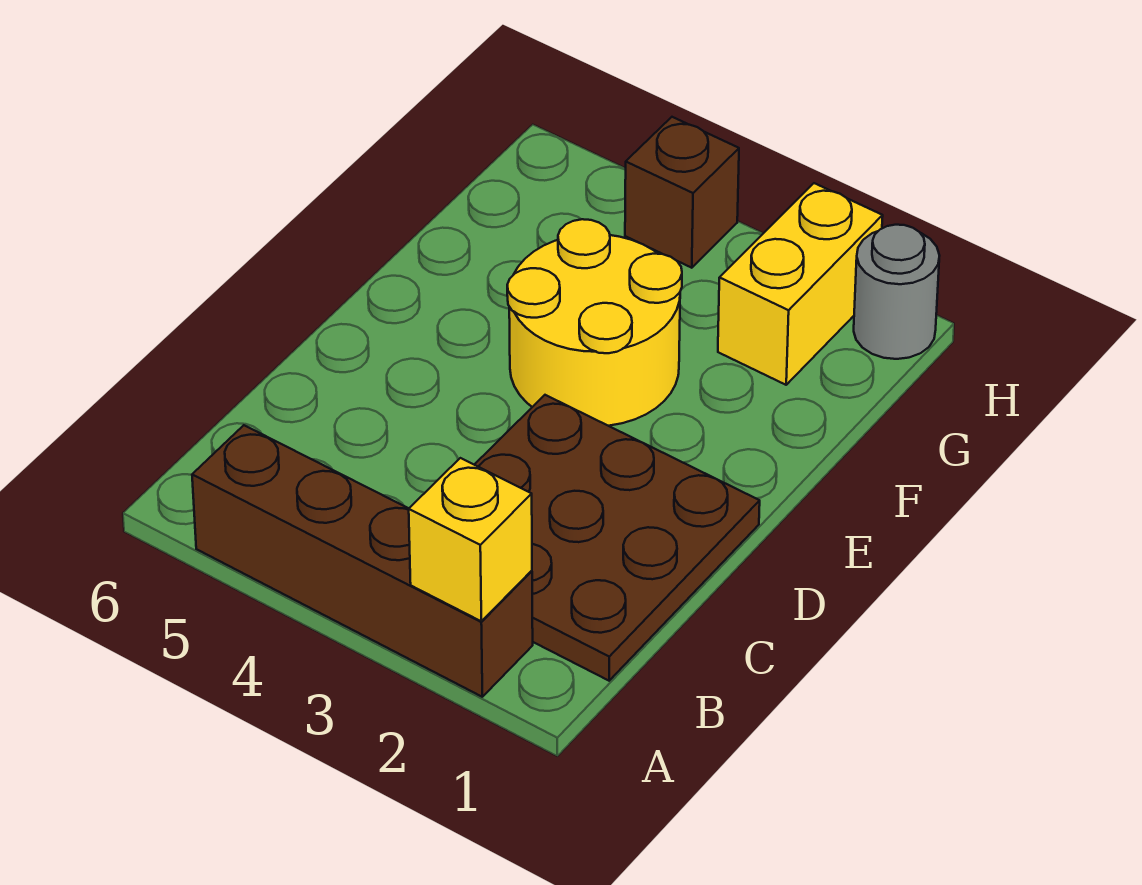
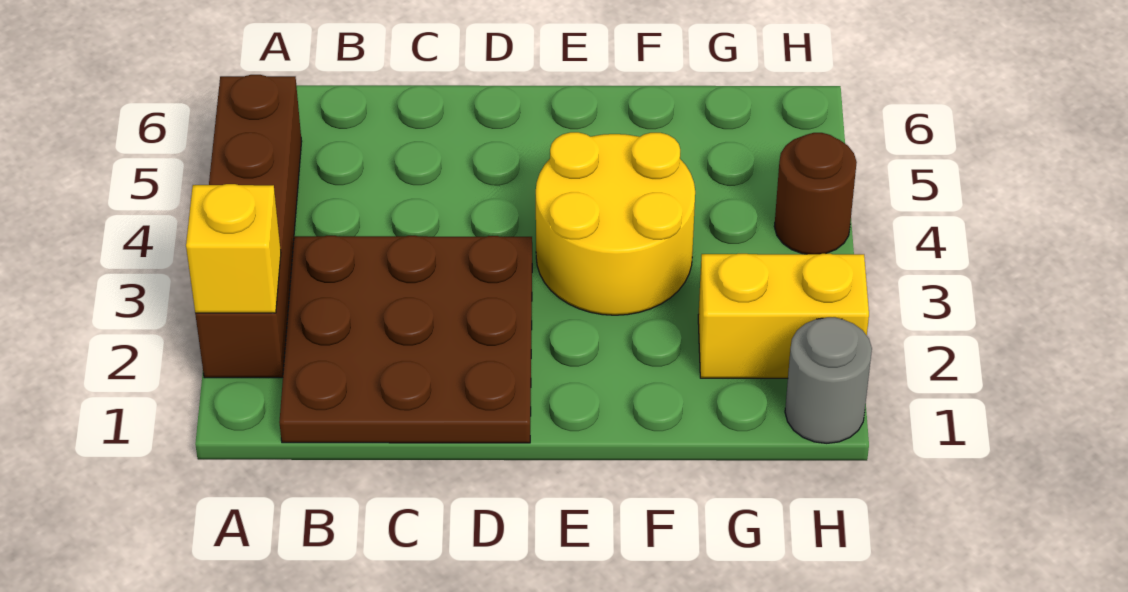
brown 1x1 brick [625,117,739,268] -> brown 1x1 round brick [774,133,857,254]

